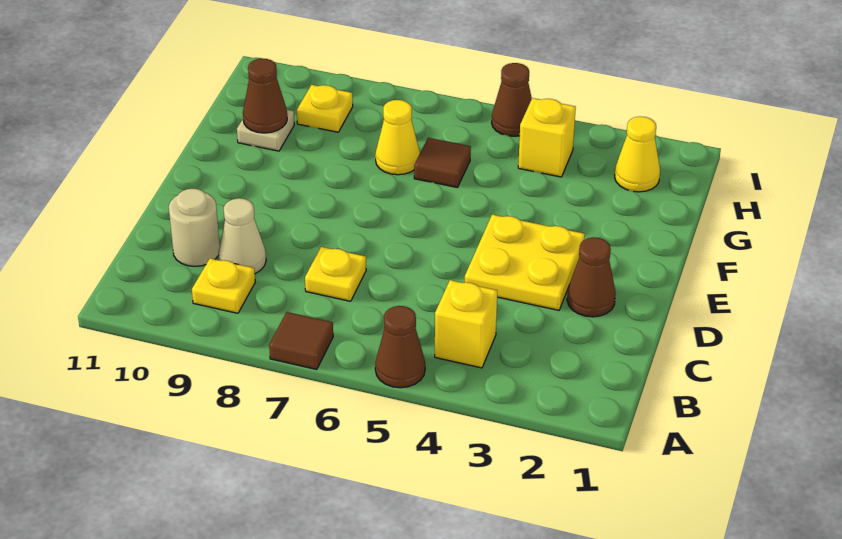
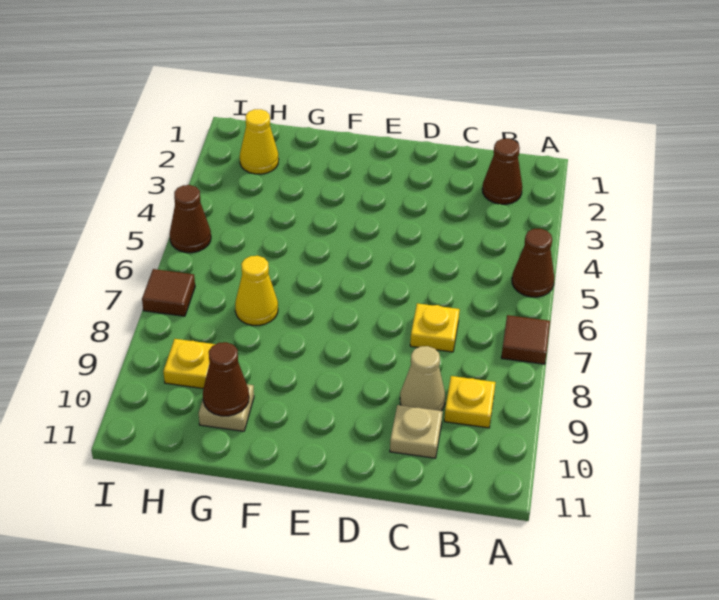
yellow 1x1 brick [435,280,497,368] -> none
tan 1x1 round brick [169,189,220,266] -> tan 1x1 plate [390,405,443,458]
brown 1x1 cone [567,237,616,317] -> brown 1x1 cone moved to [482,139,522,204]
yellow 2x2 plate [465,215,585,310] -> none
brown 1x1 tile [414,138,471,187] -> brown 1x1 tile moved to [142,269,195,316]
yellow 1x1 brick [518,98,576,177] -> none

